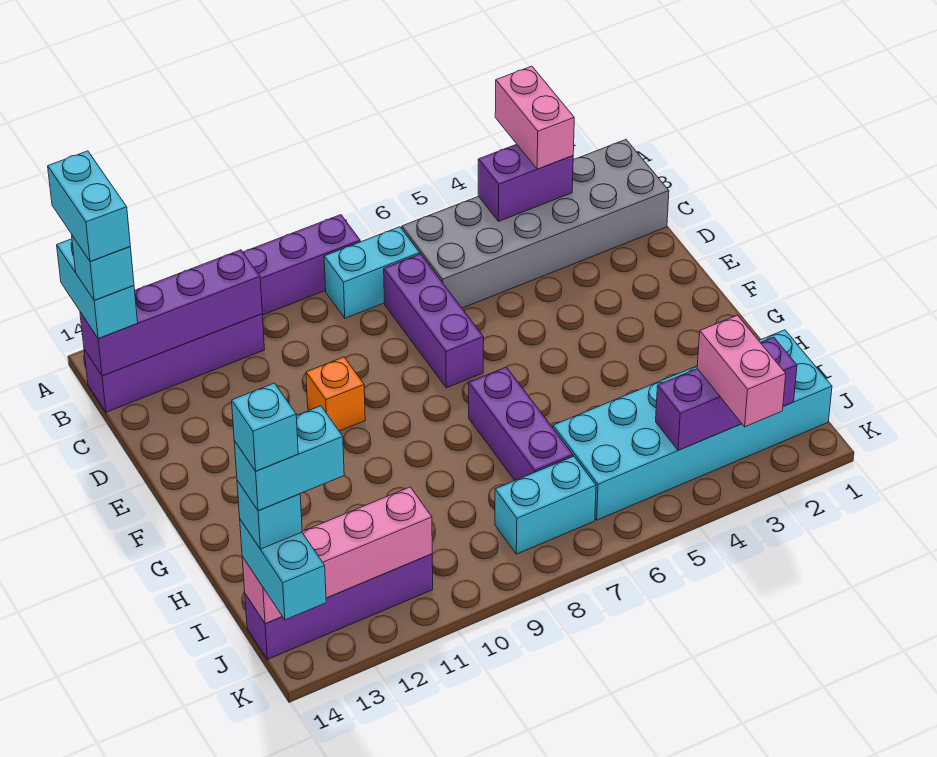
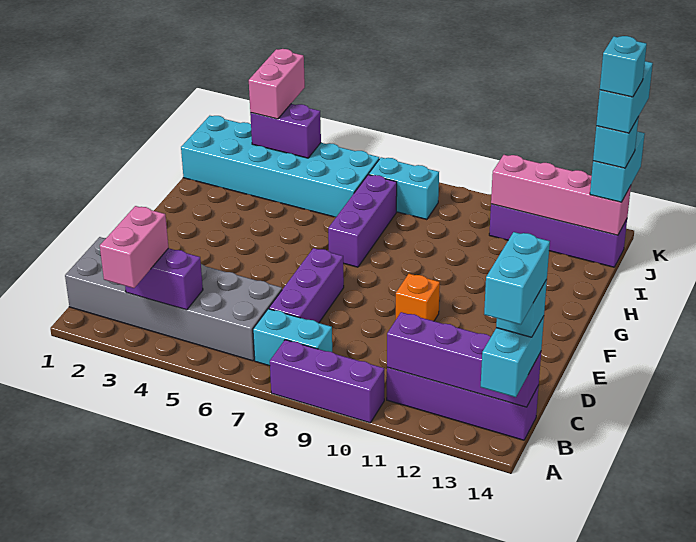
purple 1x3 brick [656,337,797,450] -> purple 1x2 brick [250,104,321,158]
cyan 1x2 brick [234,406,344,511] -> cyan 1x2 brick turned to [596,61,653,133]

